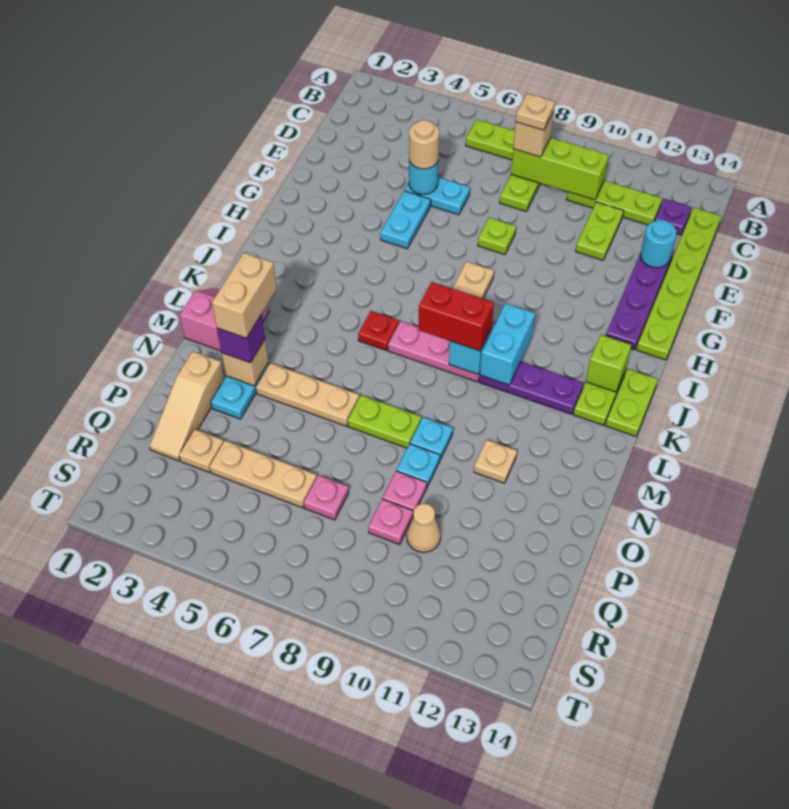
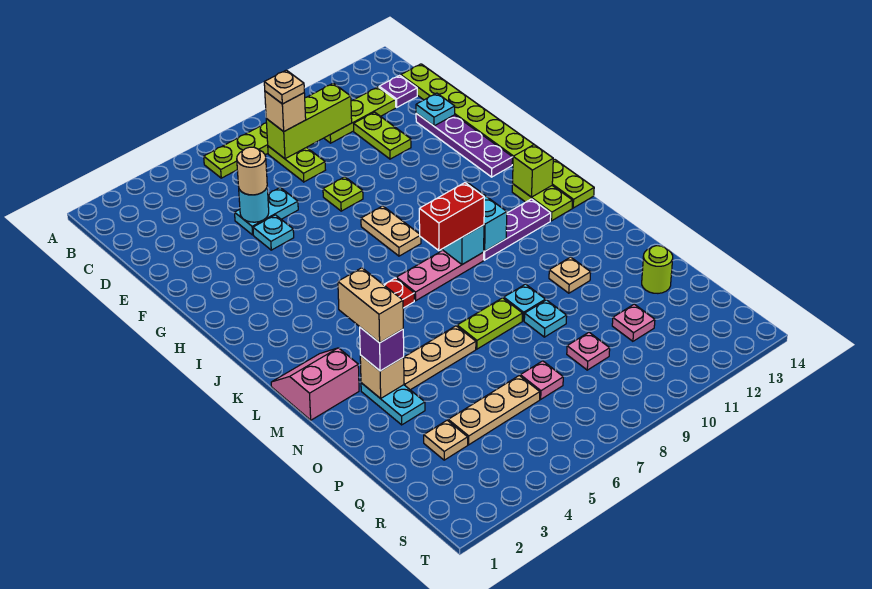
cyan 1x1 round brick [640,220,677,268] -> cyan 1x1 plate [416,93,455,126]
cyan 1x2 plate [380,191,431,248] -> cyan 1x1 plate [253,215,294,250]
tan 1x3 slope [149,351,224,461] -> none
pink 1x1 plate [383,471,427,513] -> pink 1x1 plate moved to [612,304,655,341]
none -> lime 1x1 round brick [642,246,673,293]
tan 1x1 cone [407,504,441,552] -> none

